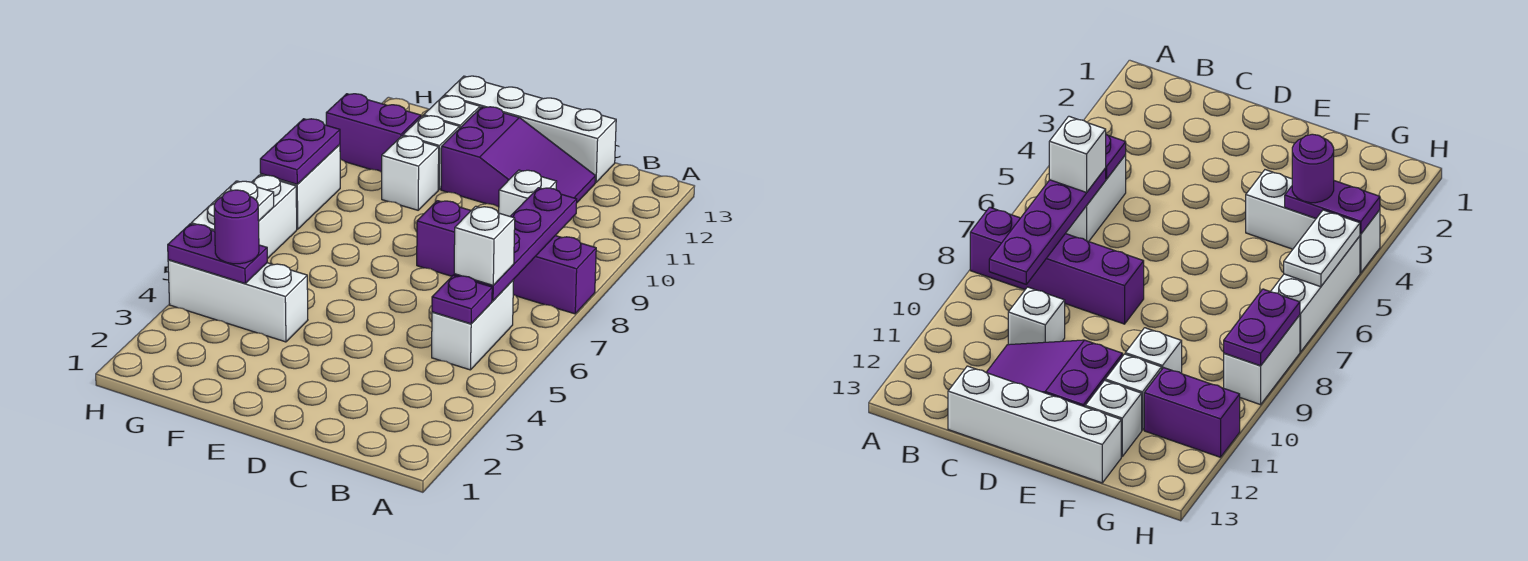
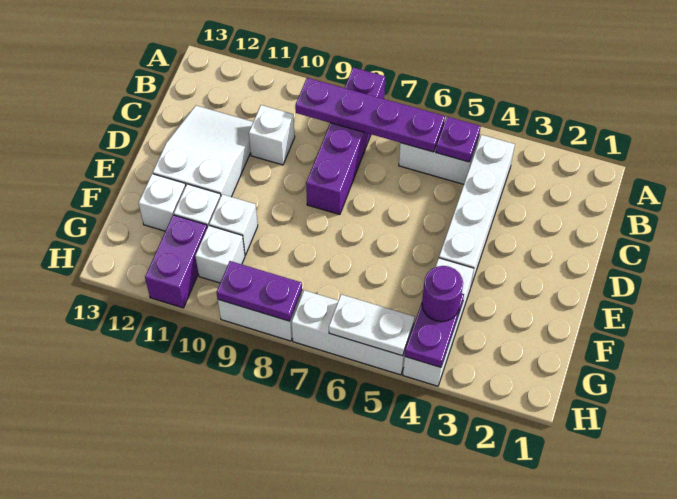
white 1x1 brick [454,206,515,285] -> white 1x1 brick moved to [195,226,245,283]
purple 2x3 slope [441,107,595,207] -> white 2x3 slope [153,106,253,197]
white 1x4 brick [444,76,616,183] -> white 1x4 brick moved to [439,135,515,285]

